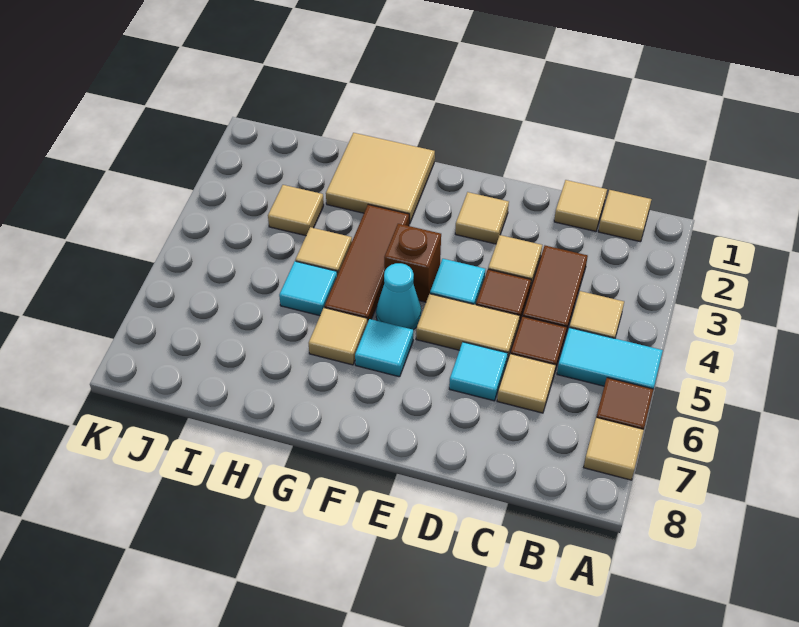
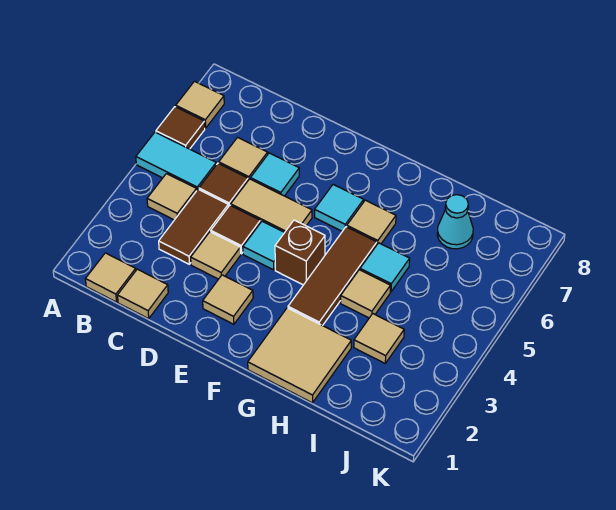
cyan 1x1 cone [376,263,422,330] -> cyan 1x1 cone moved to [437,195,473,249]

